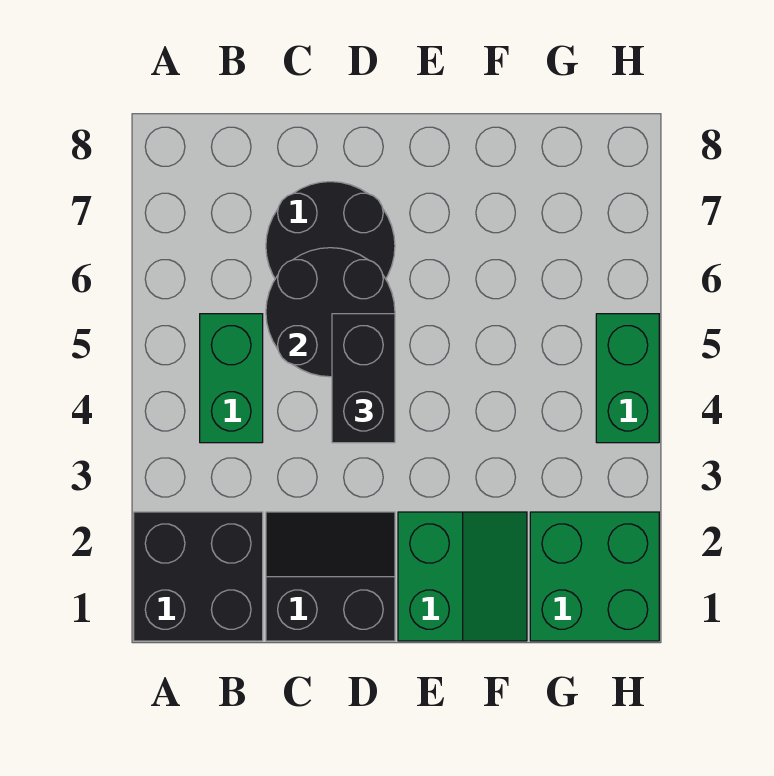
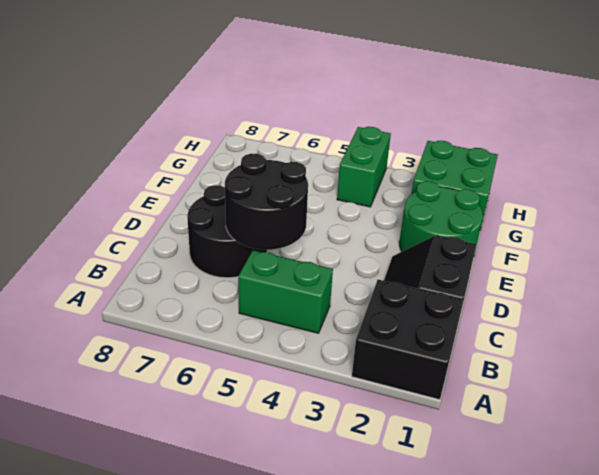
black 1x2 brick [332,314,395,443] -> none
green 2x2 slope [398,512,527,641] -> green 2x2 round brick [399,181,483,255]
green 1x2 brick [596,314,659,443] -> green 1x2 brick turned to [337,127,391,207]

